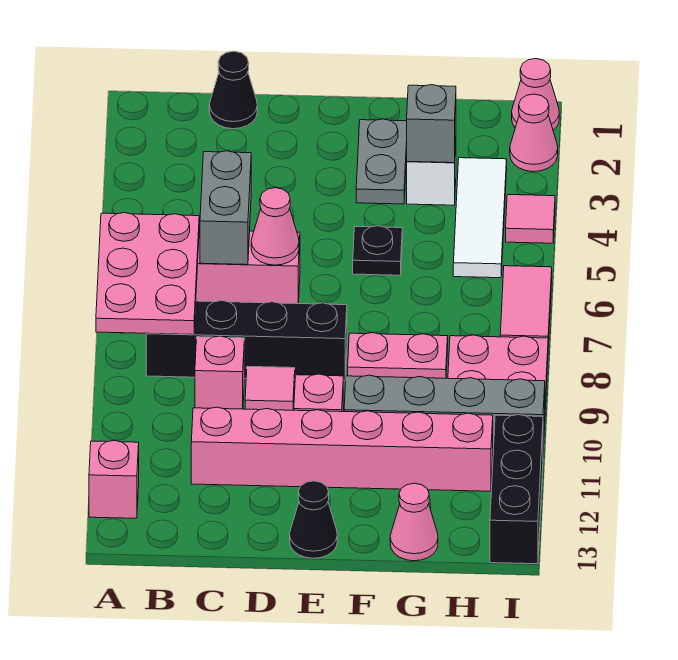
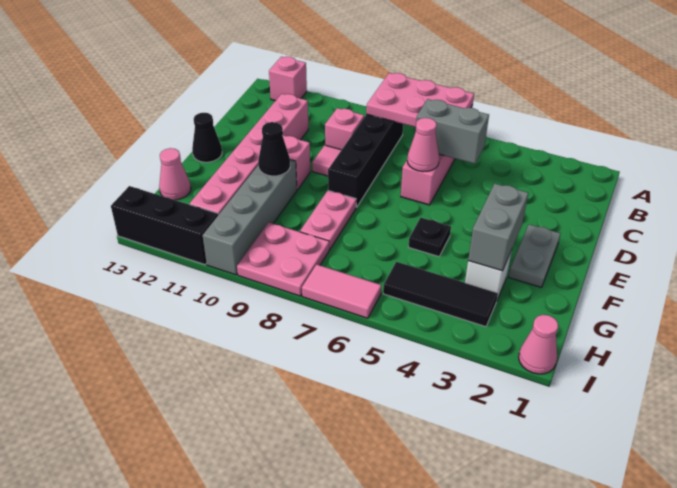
black 1x1 cone [209,51,257,129] -> black 1x1 cone moved to [258,122,290,176]
grey 1x2 plate [356,119,407,204] -> grey 1x2 plate turned to [509,224,561,287]
grey 1x1 brick [407,85,456,163] -> grey 1x2 brick [468,184,528,271]
white 1x3 tile [453,158,507,278] -> black 1x3 tile [383,262,498,327]
pink 1x1 cone [510,94,558,172] -> none
pink 1x1 tile [506,195,555,243] -> none

